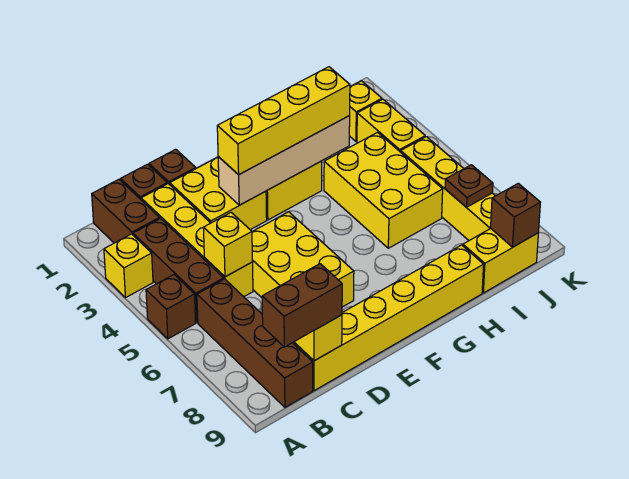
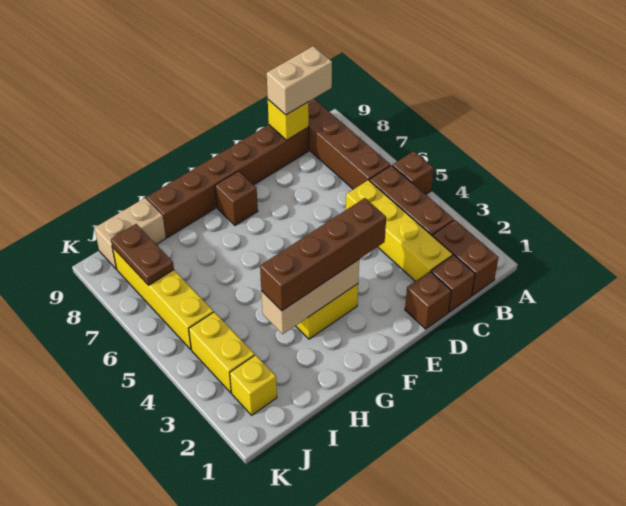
yellow 1x1 brick [104,234,153,298] -> none
brown 1x2 brick [262,264,342,347] -> tan 1x2 brick [267,46,332,115]
yellow 1x1 brick [203,213,252,277] -> none
yellow 1x6 brick [293,245,484,391] -> brown 1x6 brick [147,125,309,238]
yellow 2x2 brick [170,157,267,230] -> none
yellow 2x3 brick [252,212,354,307] -> none
tan 1x4 brick [218,116,350,205] -> tan 1x3 brick [261,260,359,334]
yellow 1x4 brick [217,67,350,175] -> brown 1x4 brick [260,198,386,311]
yellow 2x3 brick [324,133,443,248] -> none
yellow 1x2 brick [463,229,538,293] -> tan 1x2 brick [95,198,166,269]
brown 1x1 plate [445,165,493,207] -> brown 1x2 plate [111,224,174,285]
brown 1x1 brick [491,183,540,247] -> brown 1x1 brick moved to [215,171,258,225]

